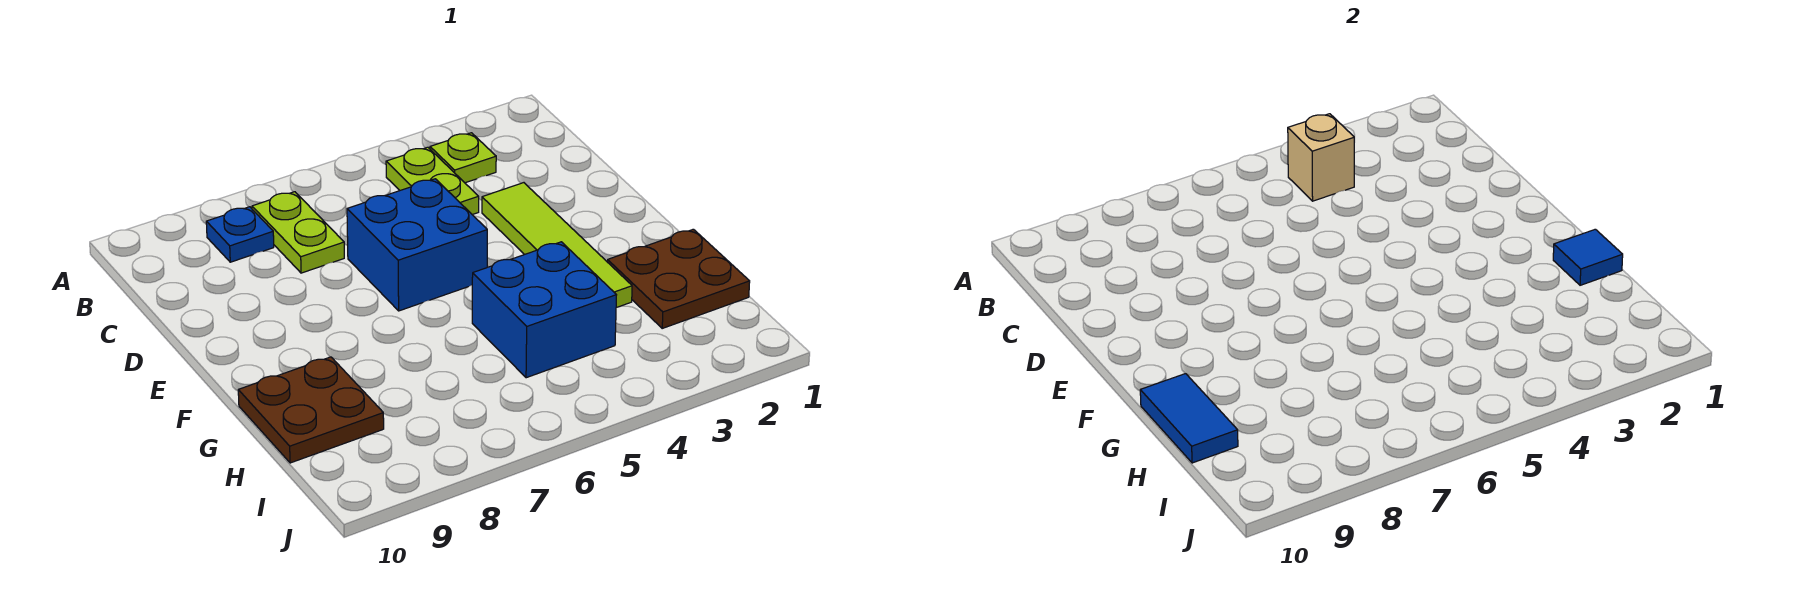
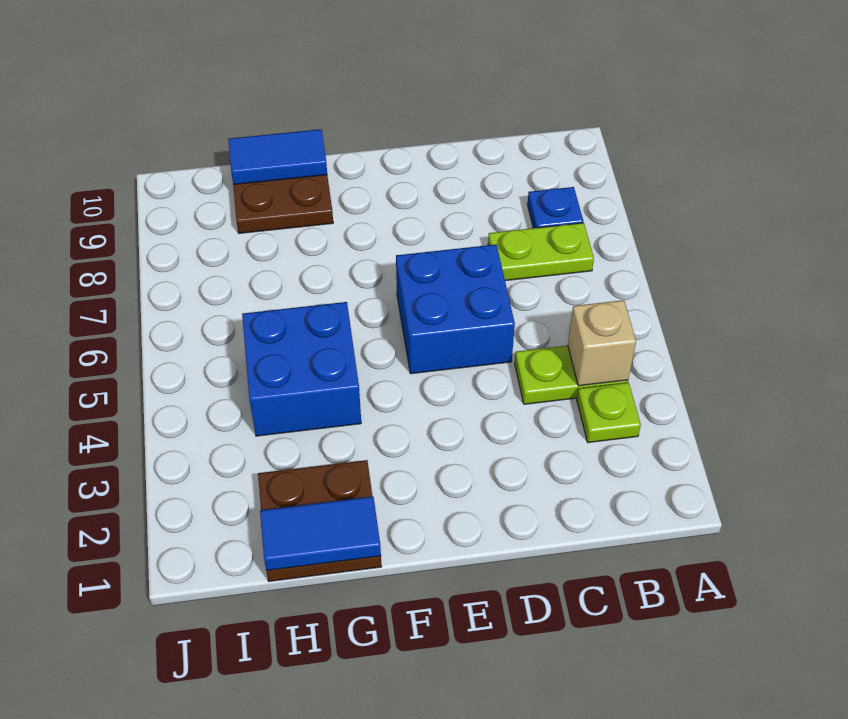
lime 1x4 tile [482,183,632,307] -> none
blue 1x1 tile [1553,229,1623,285] -> blue 1x2 tile [260,497,381,571]

